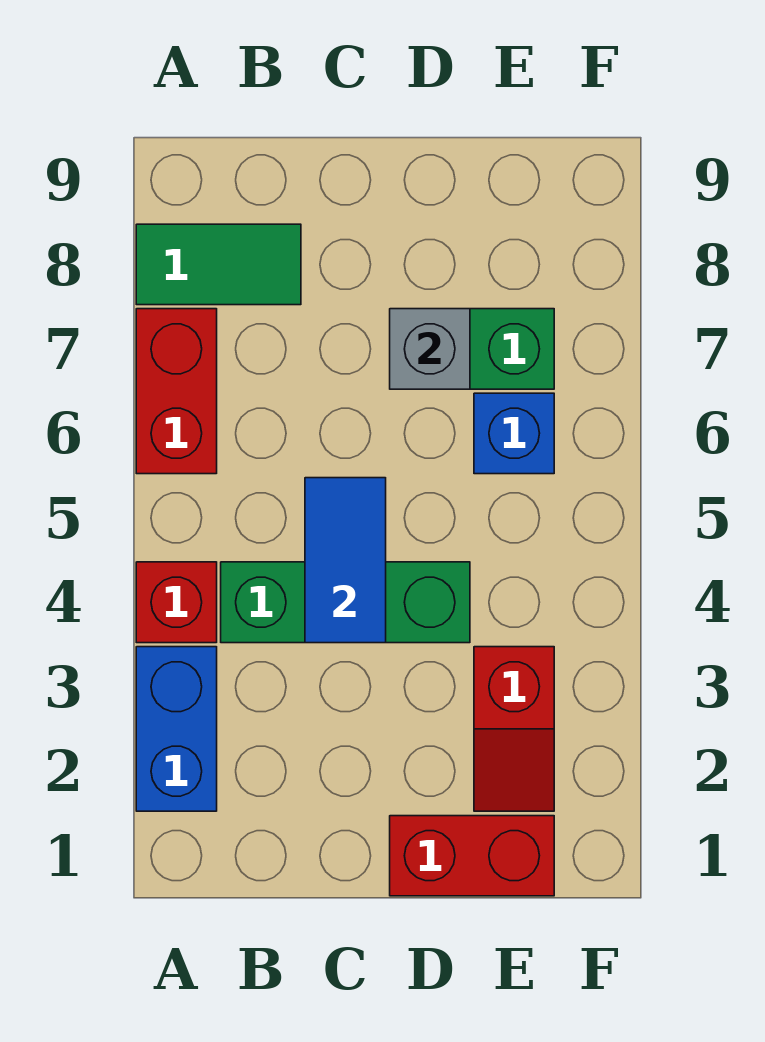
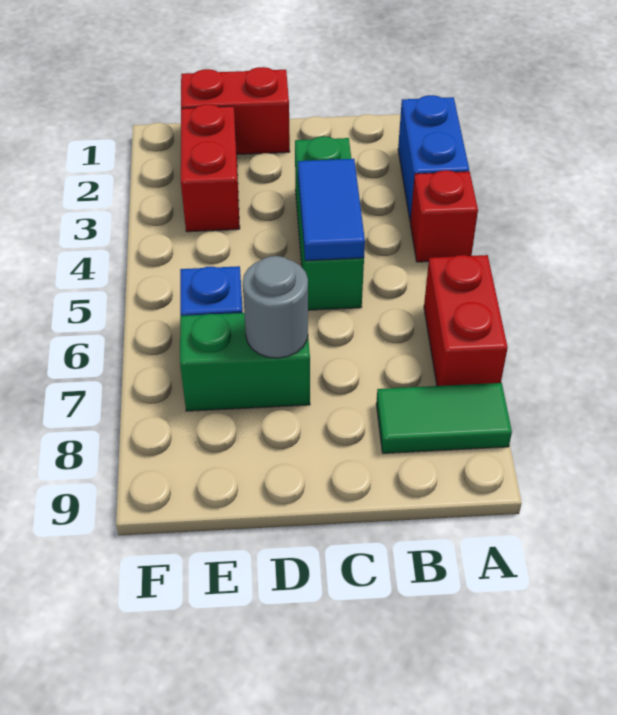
green 1x3 brick [221,562,470,643] -> green 1x3 brick turned to [295,136,364,310]
grey 1x1 brick [390,309,470,389] -> grey 1x1 round brick [243,256,308,358]
red 1x2 slope [474,647,554,811] -> red 1x2 brick [181,104,240,232]

